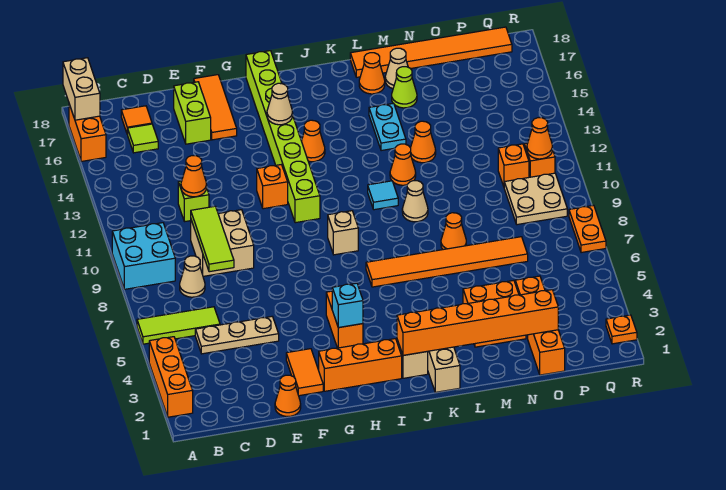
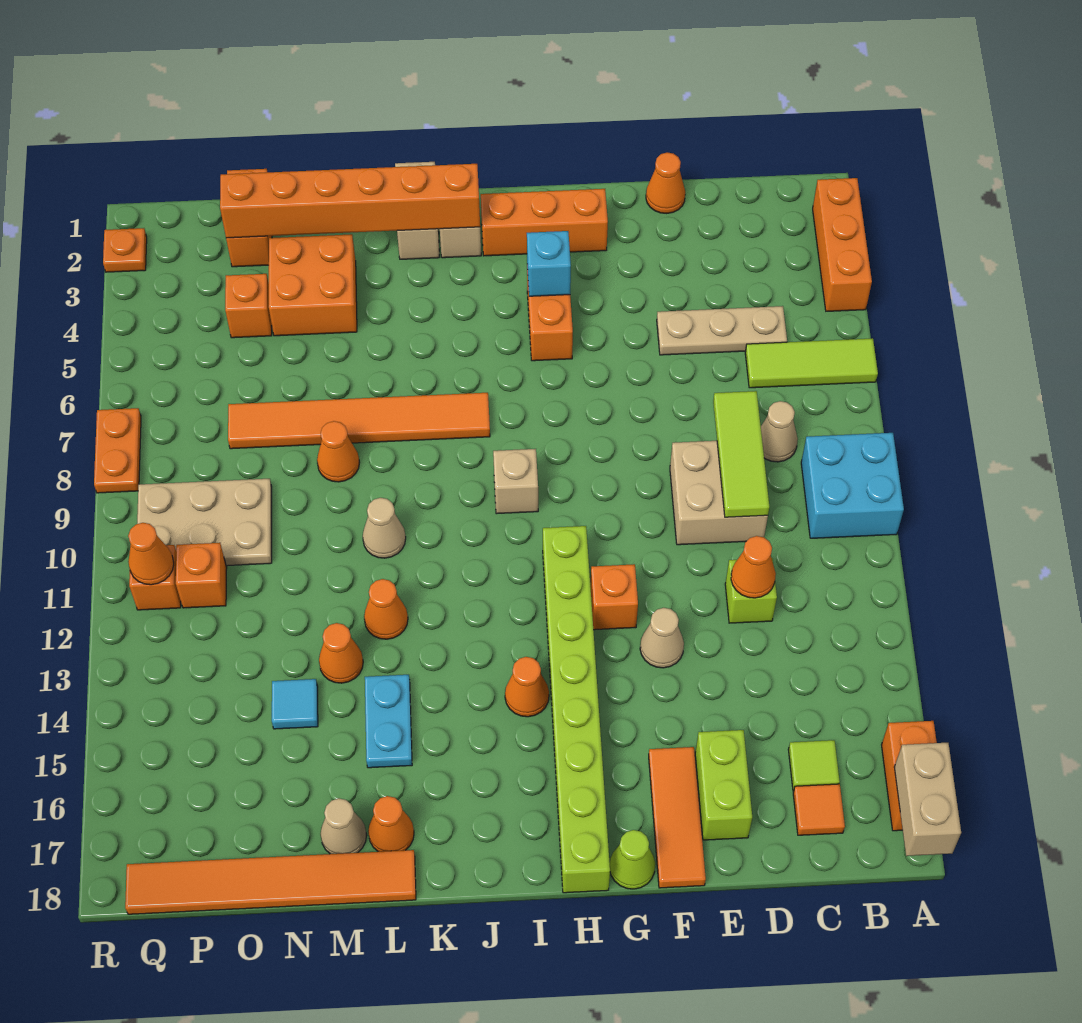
orange 1x2 tile [286,349,323,396] -> none
tan 1x1 cone [267,83,293,125] -> tan 1x1 cone moved to [640,608,684,668]
cyan 1x1 tile [368,181,398,210] -> cyan 1x1 tile moved to [272,679,318,729]
lime 1x1 cone [392,67,417,108] -> lime 1x1 cone moved to [610,830,655,889]
tan 2x2 plate [504,173,567,225] -> tan 2x3 plate [137,479,272,566]

